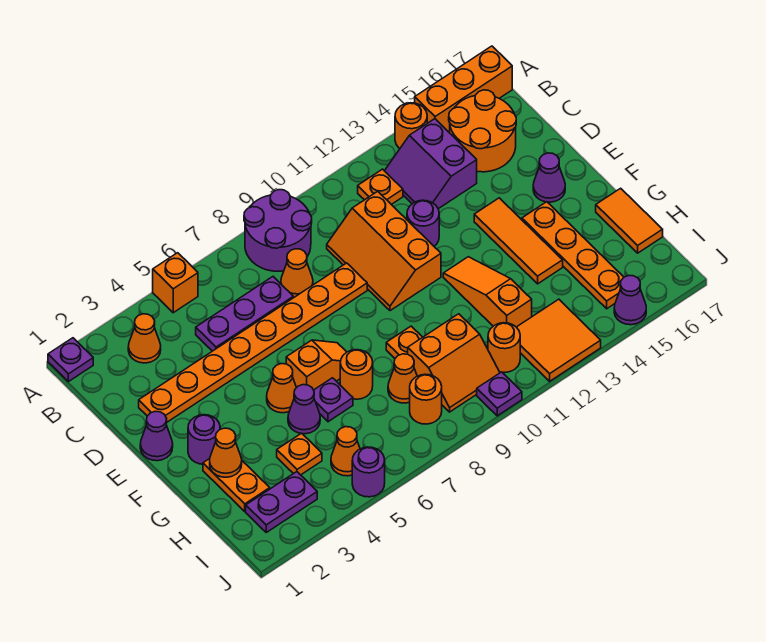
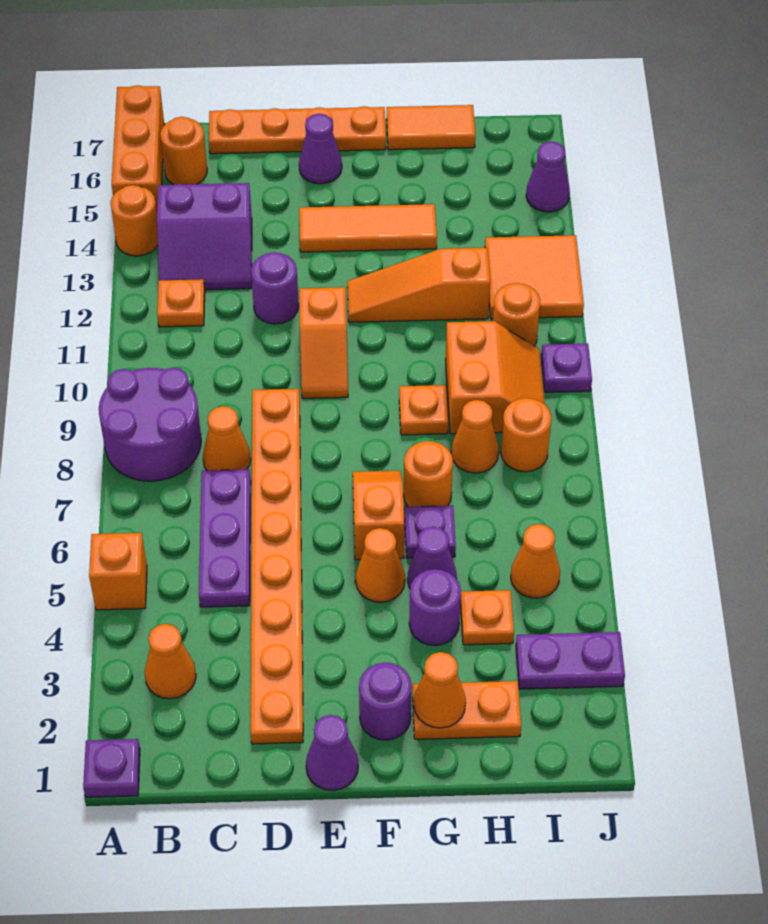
orange 2x2 round brick [449,90,516,172] -> orange 1x1 round brick [160,117,207,185]
orange 2x3 slope [327,191,441,311] -> orange 1x2 slope [299,287,348,398]
orange 1x4 plate [522,202,624,309] -> orange 1x4 plate moved to [209,106,386,154]
purple 1x2 plate [246,472,317,532] -> purple 1x2 plate turned to [516,632,625,689]
purple 1x1 round brick [352,447,385,497] -> purple 1x1 round brick moved to [409,569,461,646]

